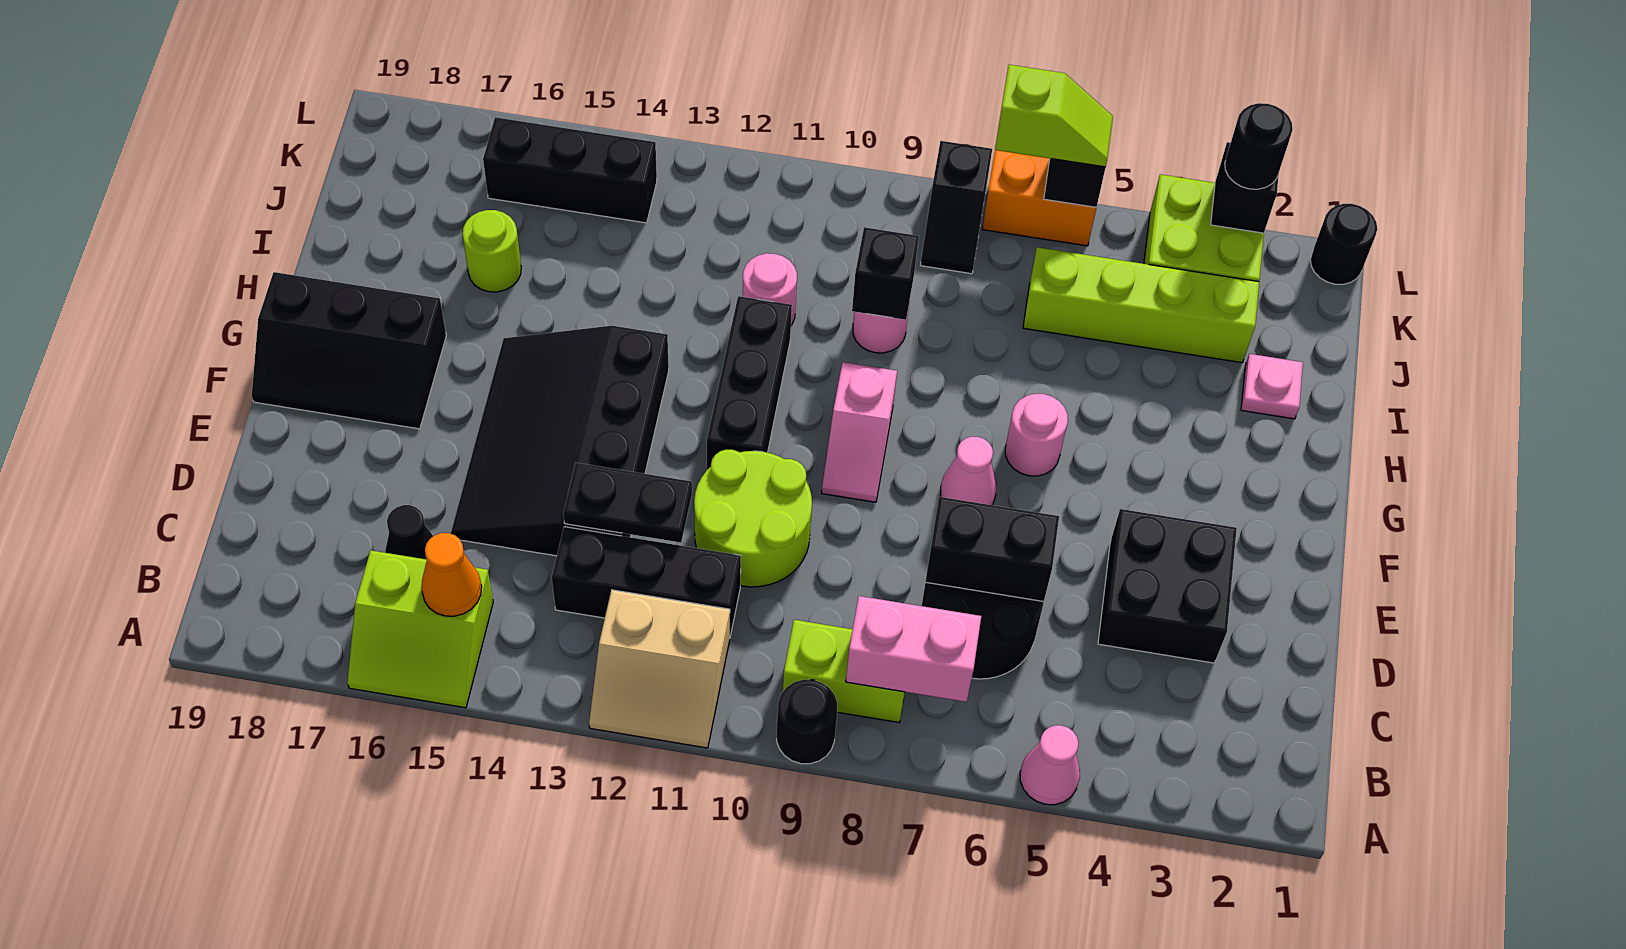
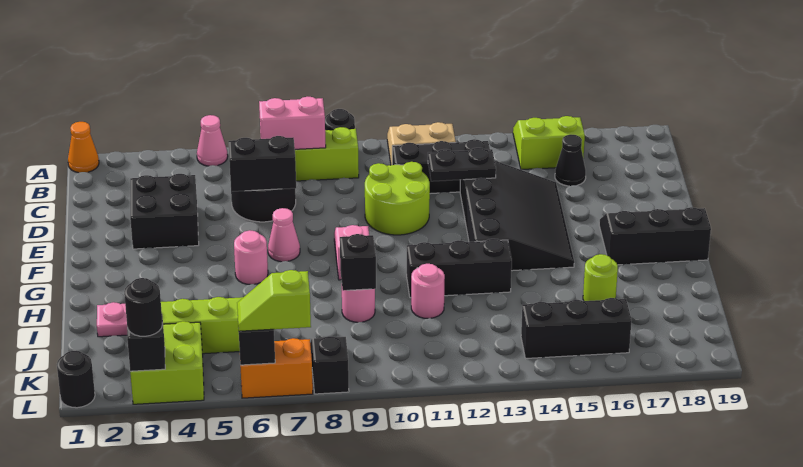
orange 1x1 cone [421,533,482,616] -> orange 1x1 cone moved to [68,122,99,173]
black 1x3 brick [707,296,792,470] -> black 1x3 brick turned to [407,239,512,298]

